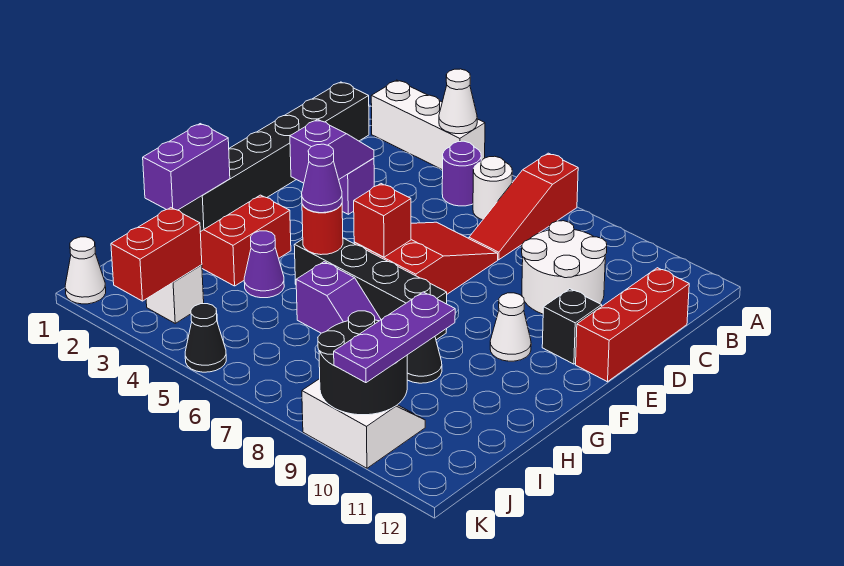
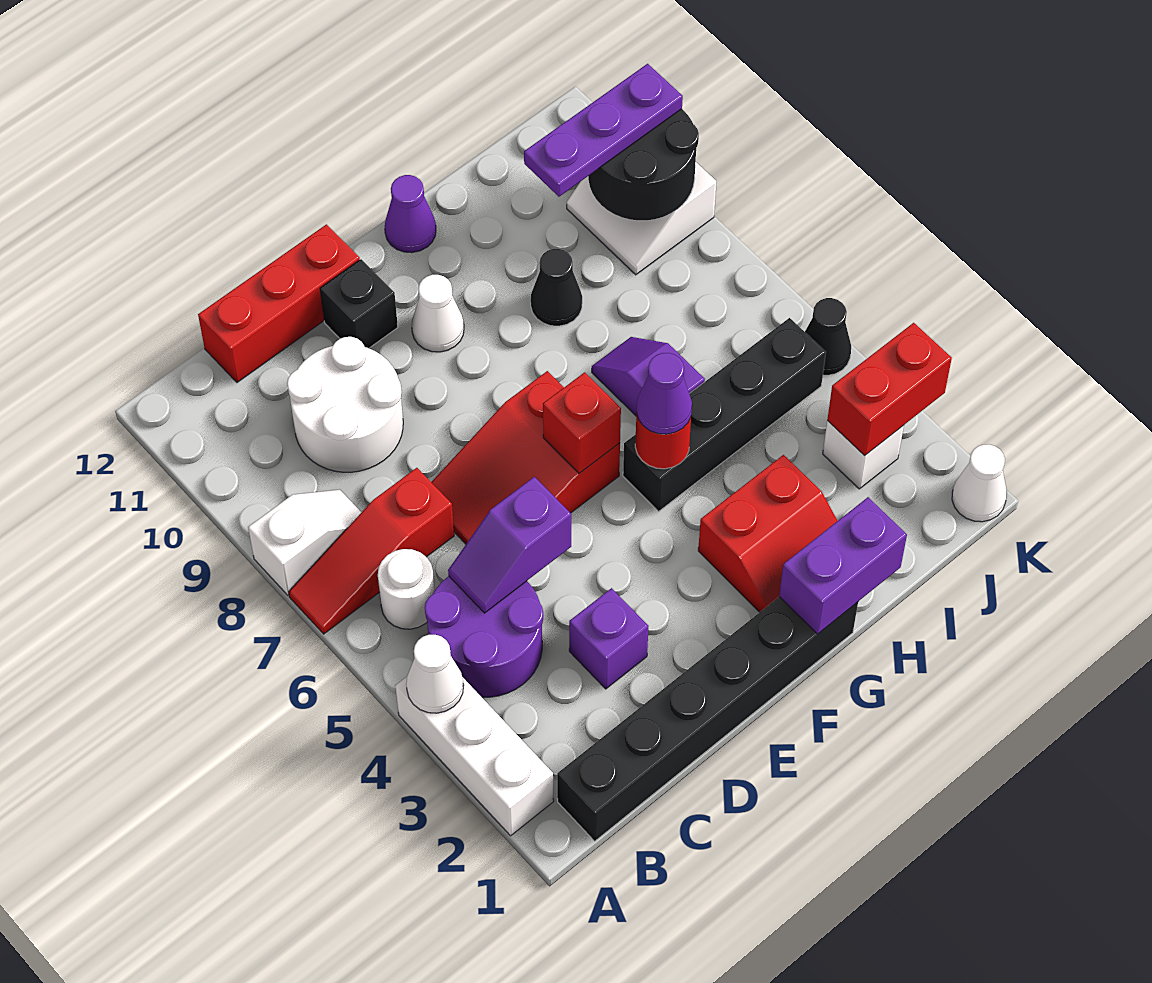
red 1x3 slope [469,153,578,260] -> red 1x3 slope turned to [289,468,454,634]
none -> white 1x2 slope [248,490,362,595]
purple 1x1 round brick [442,141,481,206] -> purple 2x2 round brick [425,576,543,697]
purple 1x2 slope [290,119,374,183] -> purple 1x2 slope moved to [448,477,571,613]
black 1x4 brick [294,238,447,340] -> black 1x4 brick turned to [623,318,826,511]
purple 1x1 cone [244,231,284,298] -> purple 1x1 cone moved to [385,175,436,253]

